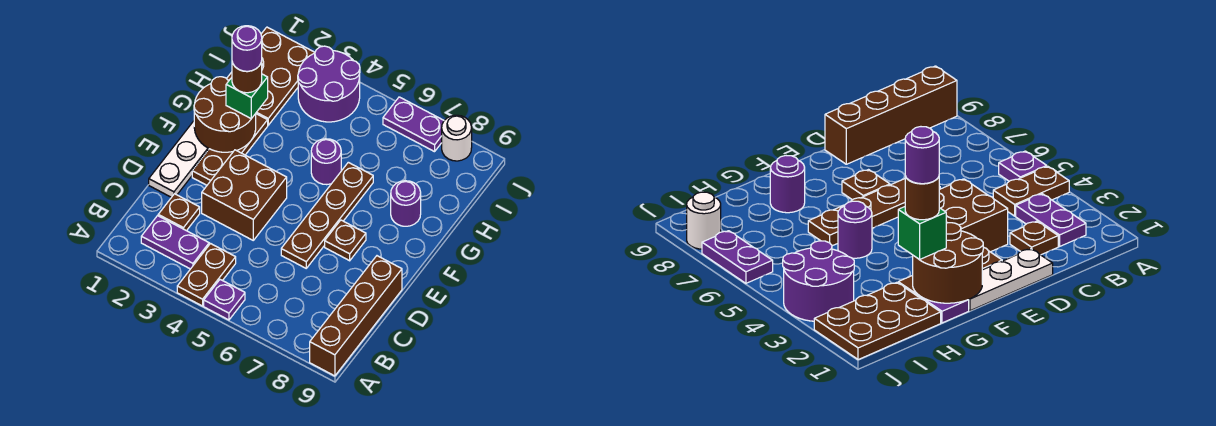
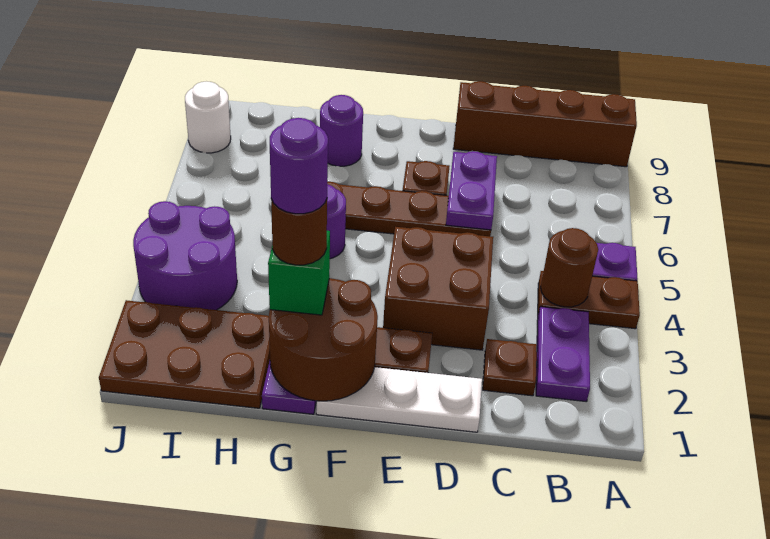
none -> brown 1x1 round brick [541,228,598,307]
purple 1x2 plate [383,97,444,152] -> purple 1x2 plate moved to [446,151,497,230]

